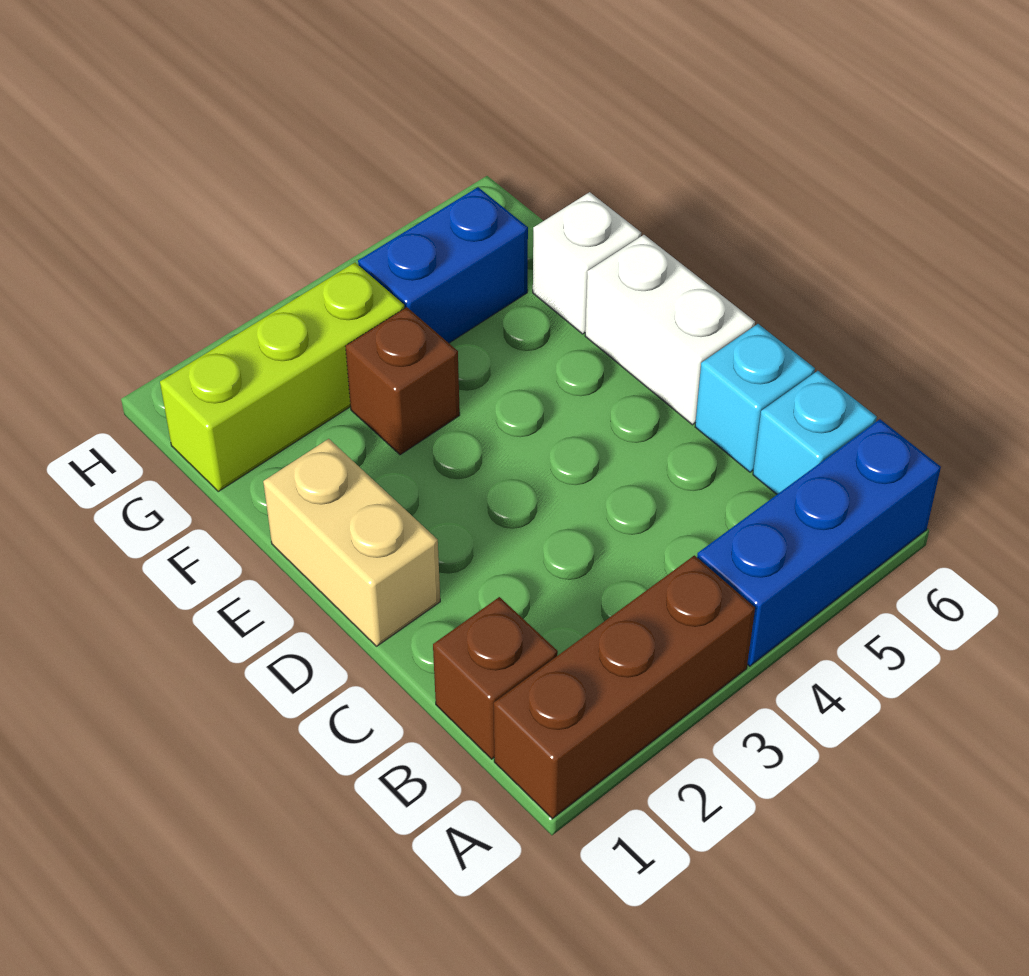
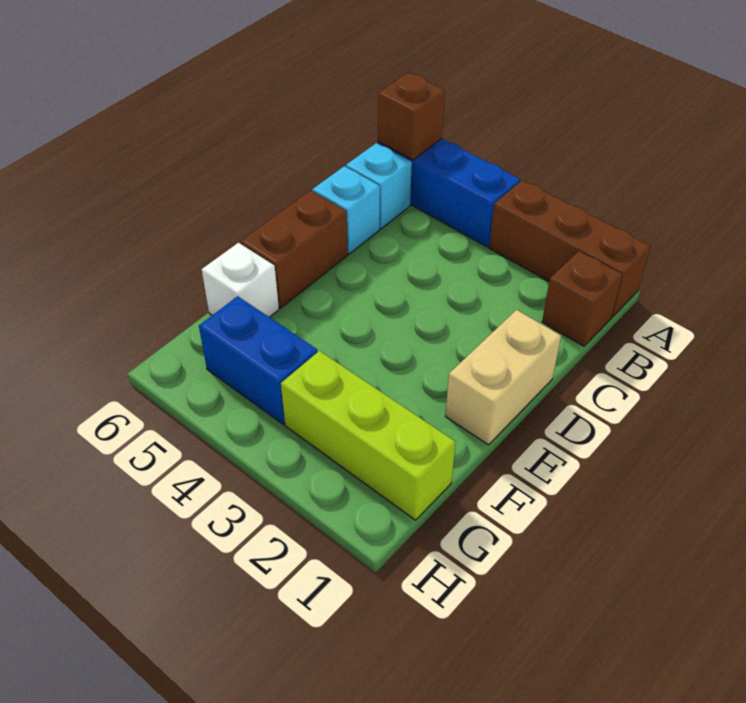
white 1x2 brick [585,235,755,425] -> brown 1x2 brick [240,190,348,308]
brown 1x1 brick [346,307,460,455] -> brown 1x1 brick moved to [378,72,445,160]

